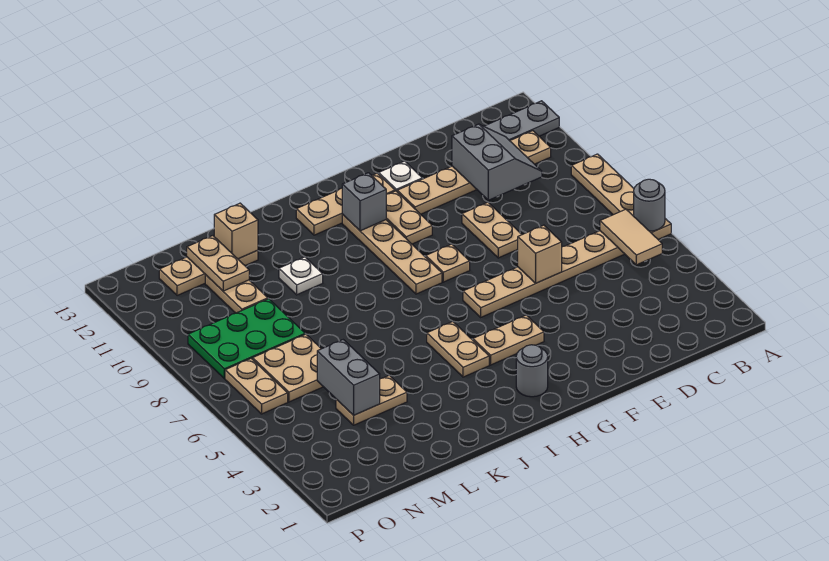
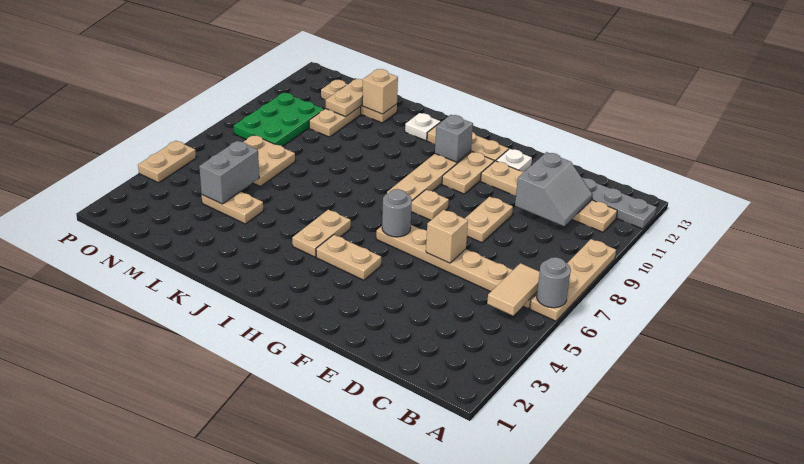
grey 1x1 round brick [516,345,548,397] -> grey 1x1 round brick moved to [382,189,412,237]
white 1x1 plate [279,257,323,295] -> white 1x1 plate moved to [405,113,441,141]
green 2x3 plate [188,299,305,378] -> green 2x3 plate turned to [234,93,324,146]
tan 1x2 plate [225,359,288,414] -> tan 1x2 plate moved to [138,141,196,183]

